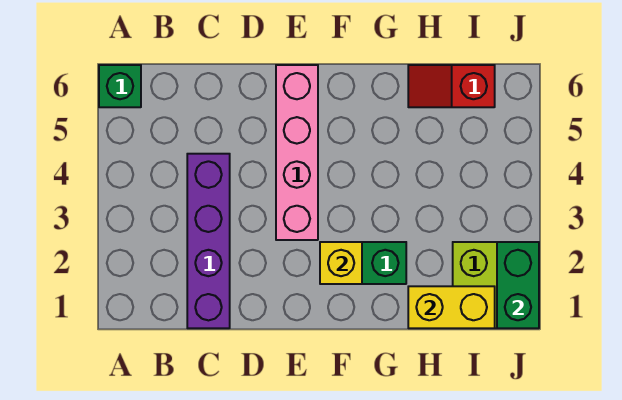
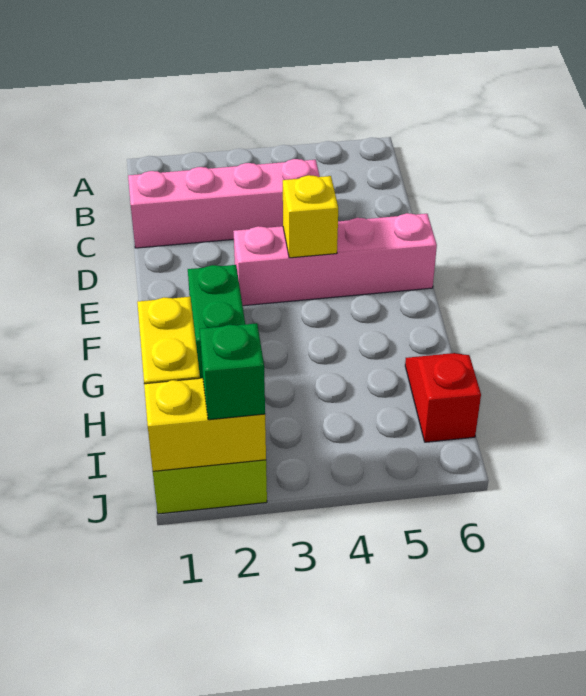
green 1x1 brick [99,65,141,107] -> green 1x1 brick moved to [200,323,265,420]
purple 1x4 brick [187,154,230,328] -> pink 1x4 brick [128,159,320,248]
yellow 1x1 brick [320,242,362,284] -> yellow 1x1 brick moved to [283,175,338,258]
green 1x2 brick [497,242,539,328] -> yellow 1x2 brick [144,378,266,471]

